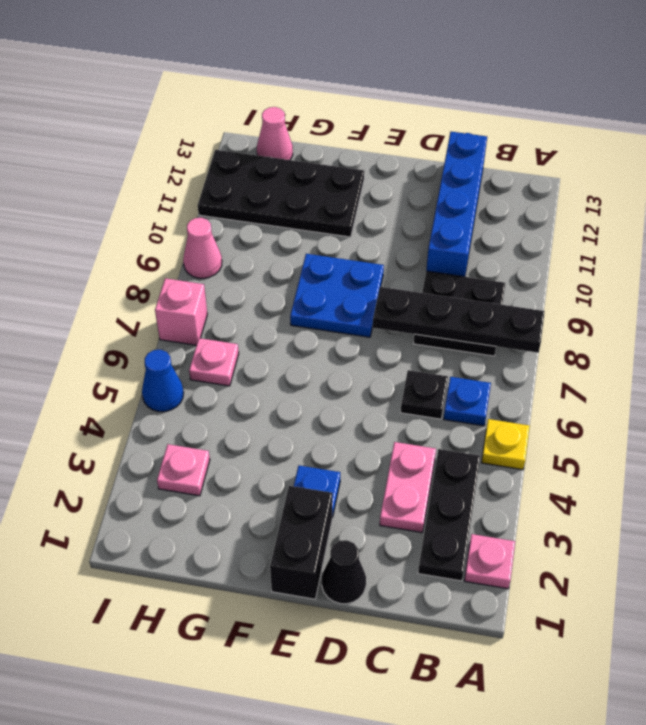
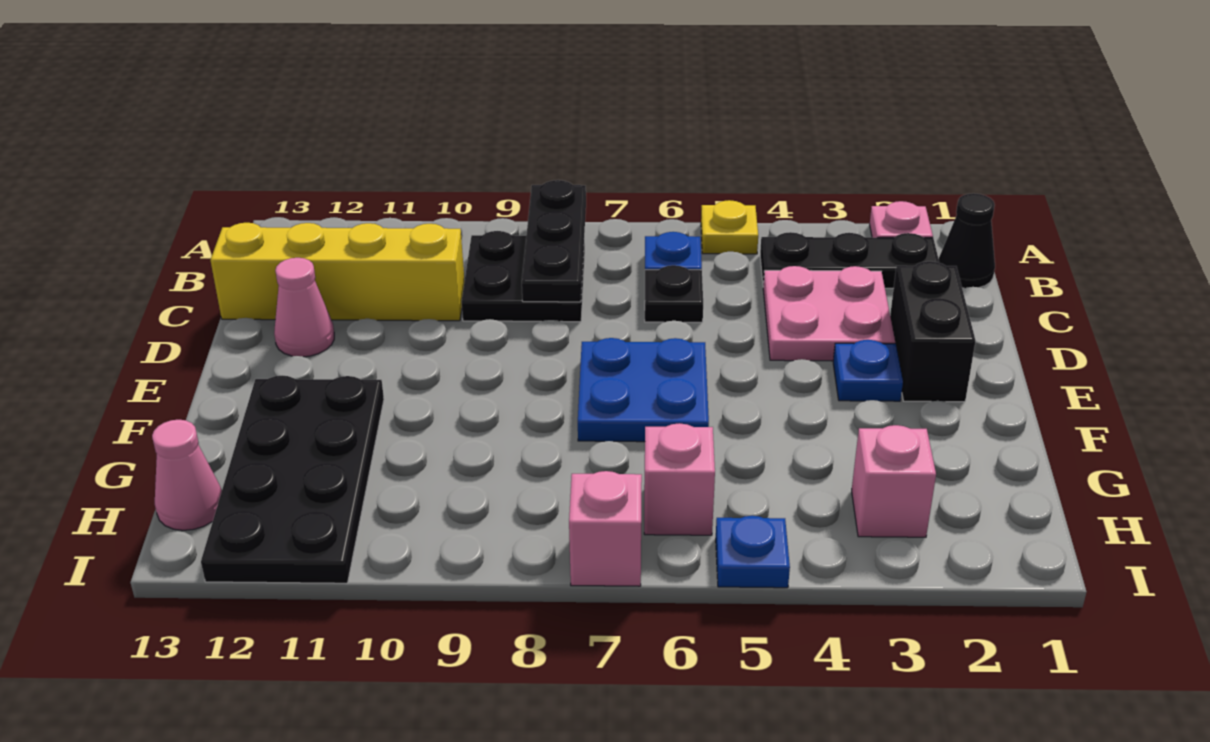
black 1x4 plate [373,287,545,353] -> black 1x3 plate [522,180,586,302]
pink 1x2 plate [380,442,436,532] -> pink 2x2 plate [763,266,895,361]
blue 1x4 brick [426,132,487,277] -> yellow 1x4 brick [210,223,465,321]
black 1x1 cone [322,540,366,604] -> black 1x1 cone moved to [939,193,995,288]
black 1x2 brick [270,486,333,599] -> black 1x2 brick turned to [890,261,975,402]
blue 2x2 plate [290,254,384,337] -> blue 2x2 plate moved to [578,338,709,442]
pink 1x1 plate [157,444,210,496] -> pink 1x1 brick [852,425,936,537]
pink 1x1 plate [189,338,239,386] -> pink 1x1 brick [644,423,715,535]
blue 1x1 cone [142,350,184,412] -> blue 1x1 plate [716,516,790,588]
pink 1x1 cone [183,218,222,278] -> pink 1x1 cone moved to [274,258,334,357]

